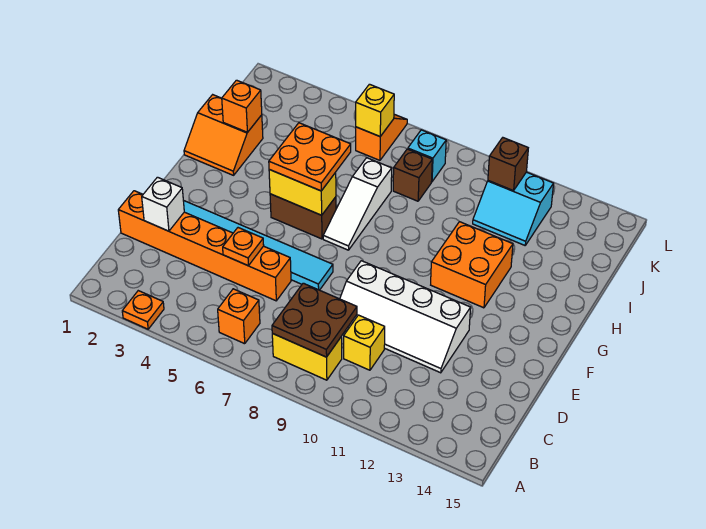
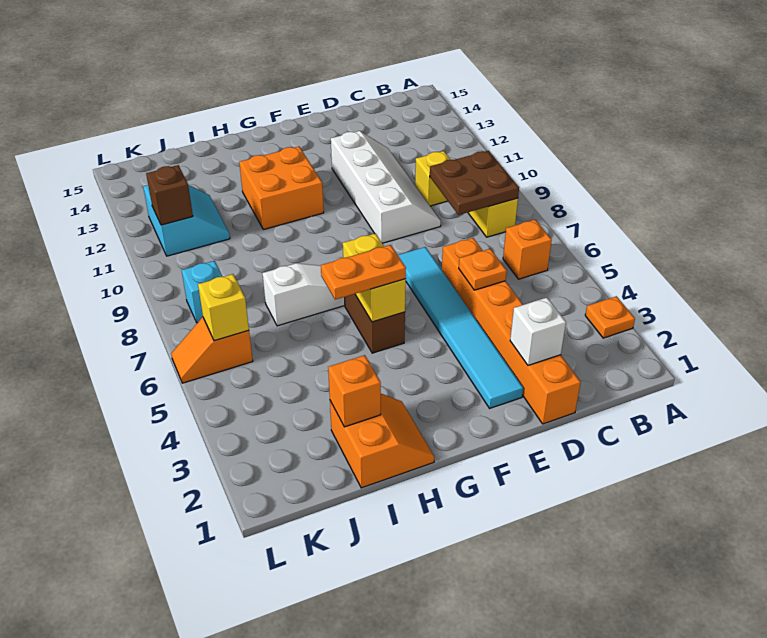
orange 2x2 plate [269,123,351,191] -> orange 1x2 plate [321,245,406,300]
brown 1x1 brick [393,149,432,201] -> none

